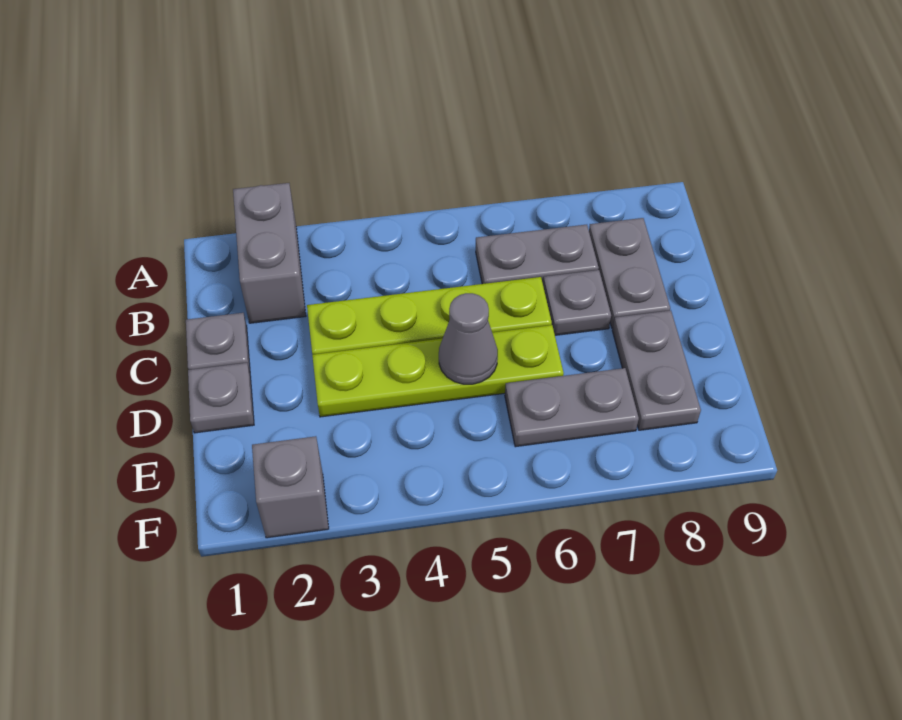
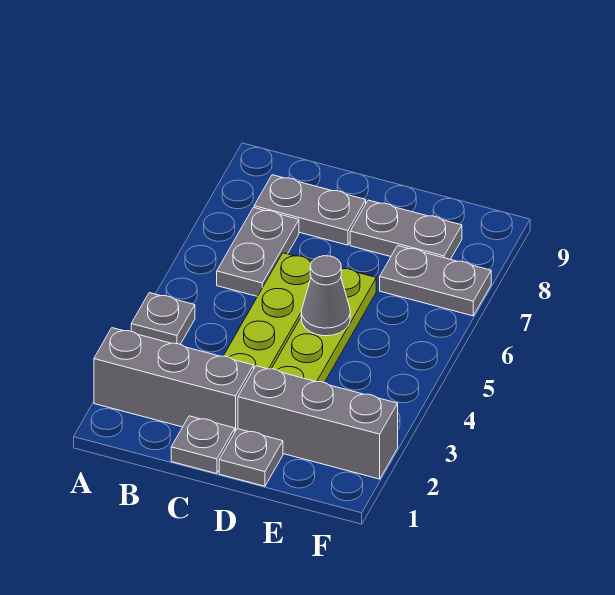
grey 1x2 brick [233,183,306,323] -> grey 1x3 brick [94,328,254,431]
grey 1x1 plate [543,270,611,335] -> grey 1x1 plate moved to [131,293,195,344]
grey 1x2 plate [505,368,639,447] -> grey 1x2 plate turned to [380,246,491,316]
grey 1x1 brick [252,436,329,538] -> grey 1x3 brick [238,366,398,479]

